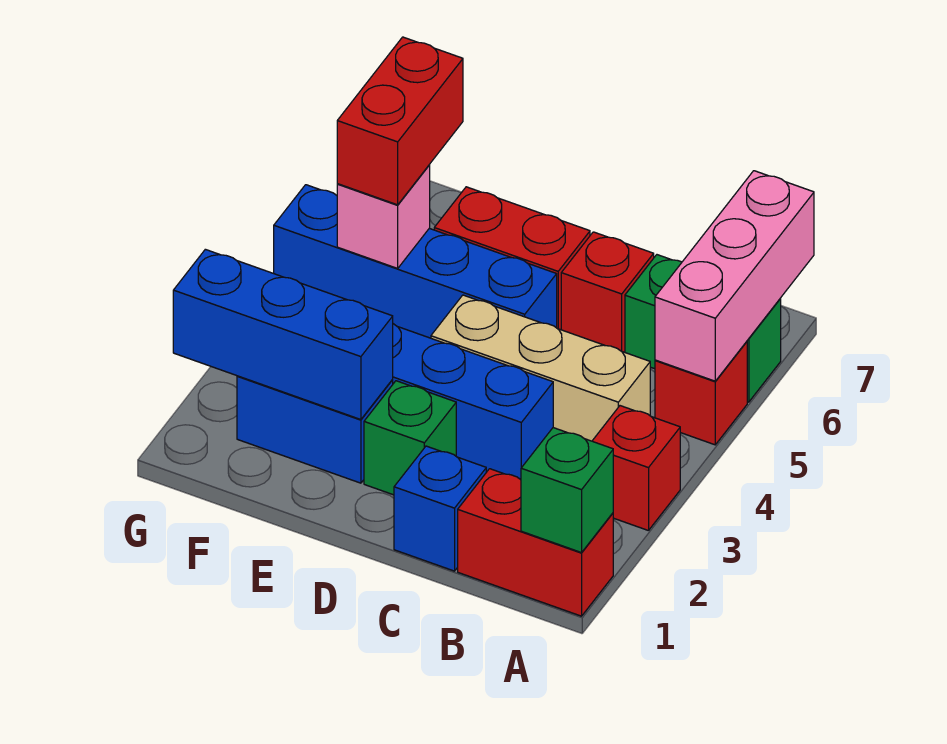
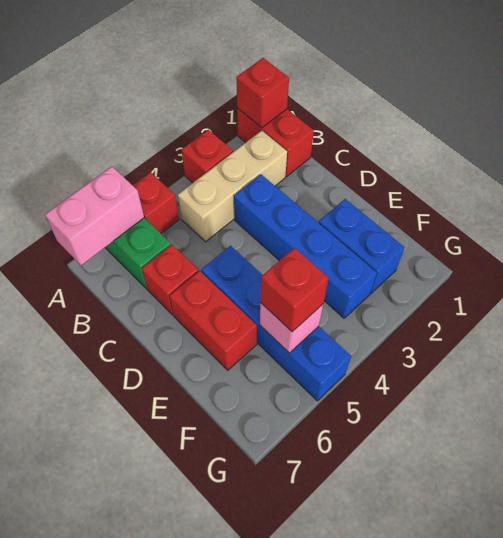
green 1x1 brick [521,428,613,553] -> red 1x1 brick [236,58,289,128]
pink 1x3 brick [655,171,814,381] -> pink 1x2 brick [45,167,144,265]
tan 1x3 brick [431,295,650,441] -> tan 1x3 brick turned to [178,131,287,242]
blue 1x1 brick [394,446,486,571] -> none
green 1x1 brick [364,381,456,495] -> none
blue 1x3 brick [173,249,393,420] -> none
red 1x2 brick [337,37,463,205] -> red 1x1 brick [260,248,329,332]

